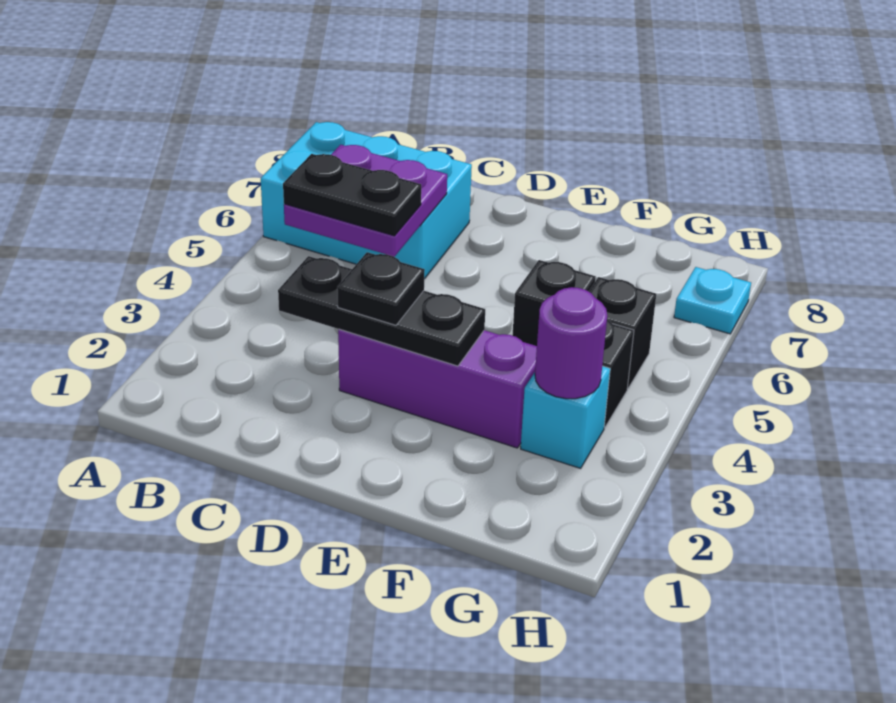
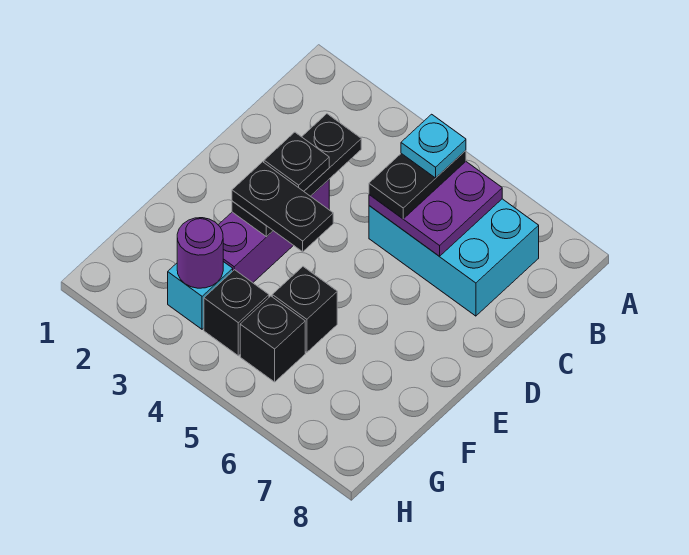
cyan 2x3 brick [261,122,472,279] -> cyan 2x3 brick turned to [369,199,539,316]
none -> black 1x2 plate [232,162,333,252]
cyan 1x1 plate [674,267,751,334] -> cyan 1x1 plate moved to [401,114,466,178]

